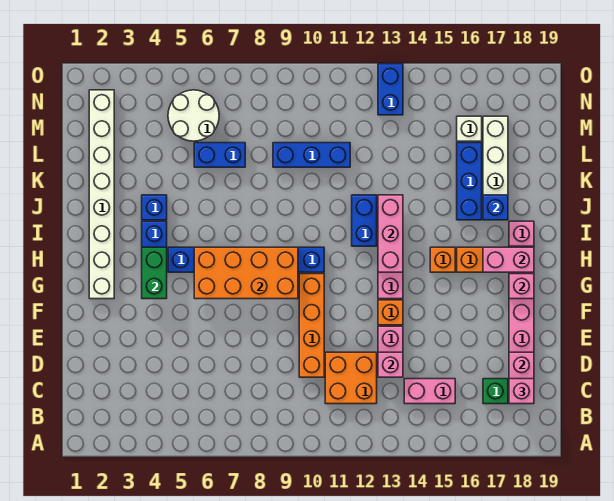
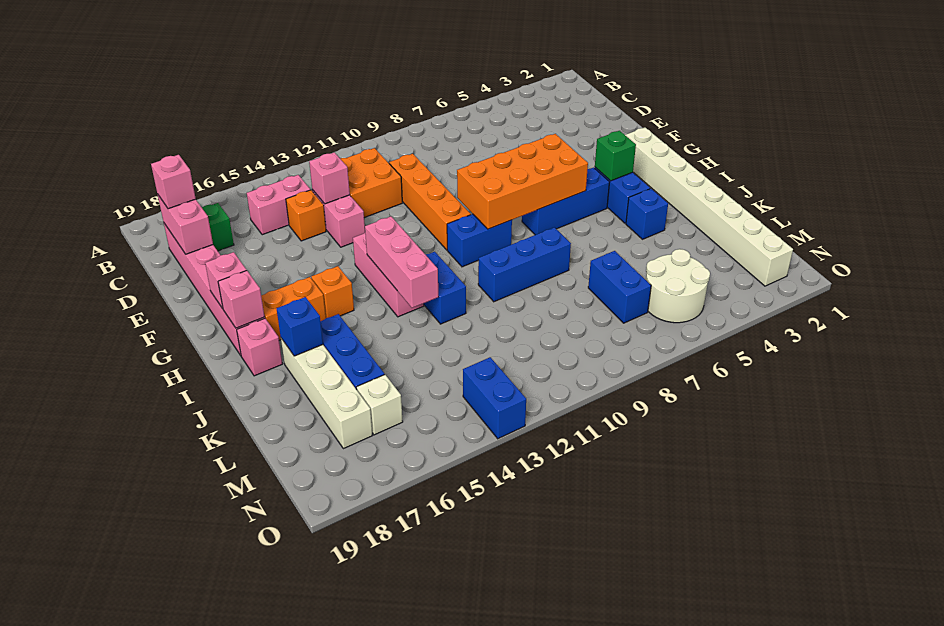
orange 1x1 brick [378,300,403,325] -> orange 1x1 brick moved to [286,190,326,241]
green 1x2 brick [142,247,167,299] -> green 1x1 brick [595,131,636,181]
pink 1x2 brick [483,247,534,272] -> pink 1x1 brick [218,271,264,328]
blue 1x2 brick [194,143,245,167] -> blue 1x2 brick turned to [588,251,651,323]
blue 1x3 brick [273,143,350,167] -> blue 1x3 brick moved to [478,227,571,302]

